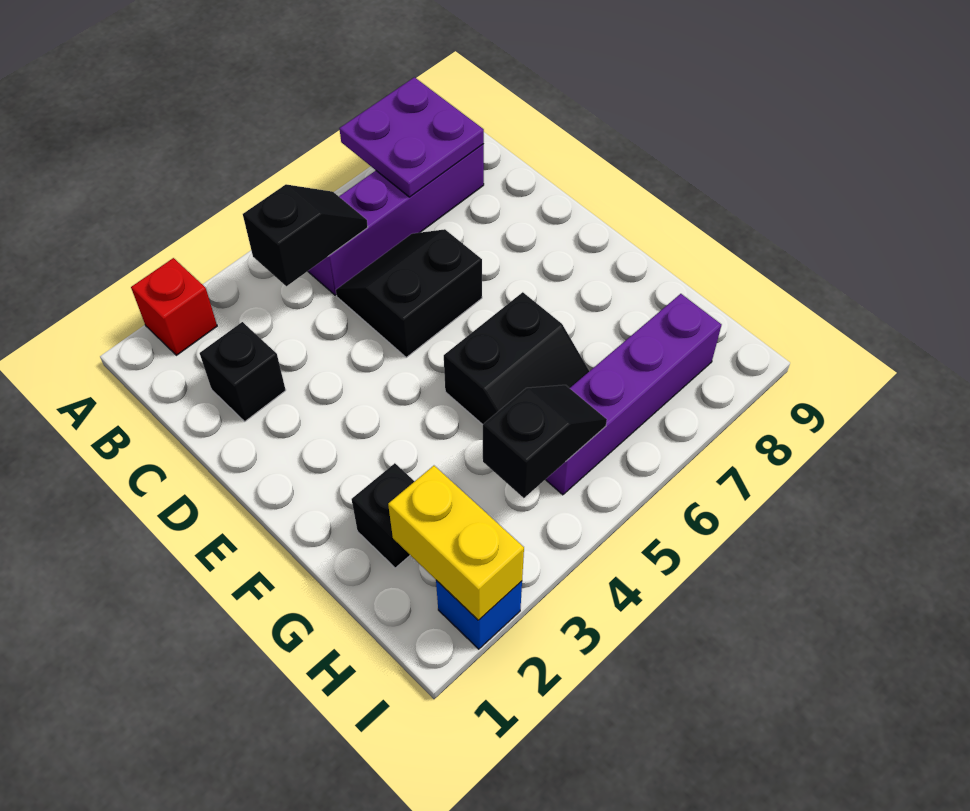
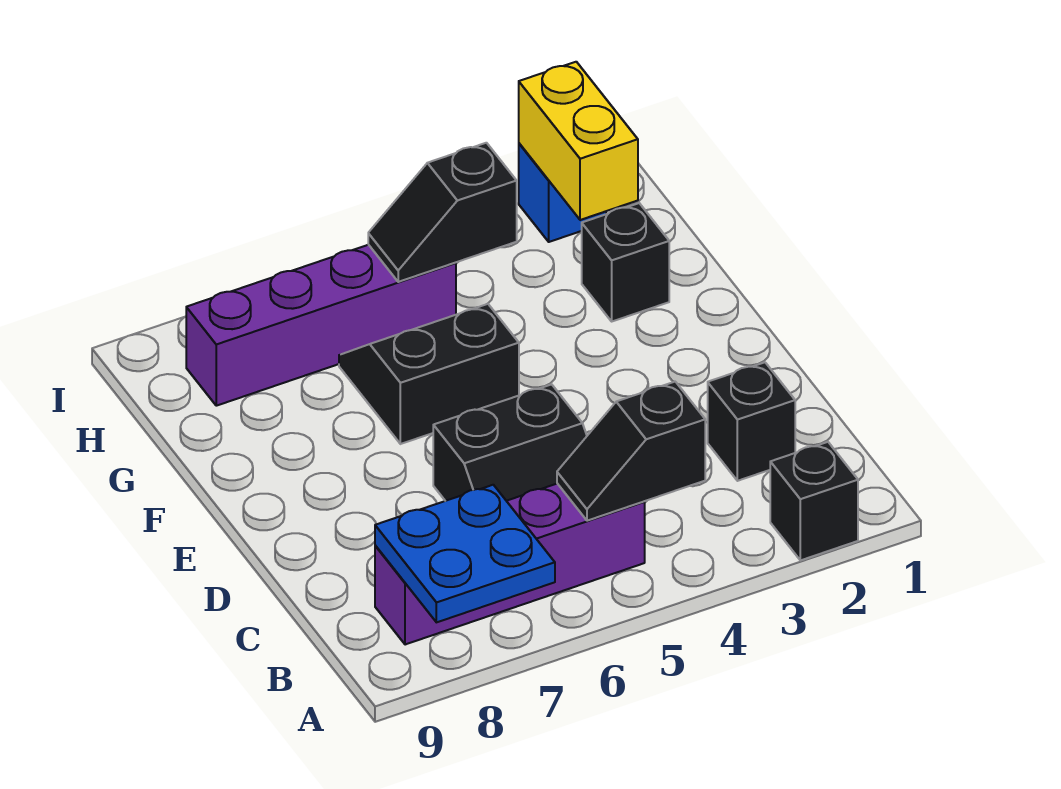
red 1x1 brick [131,258,217,355] -> black 1x1 brick [770,442,858,560]
purple 2x2 plate [339,77,484,197] -> blue 2x2 plate [375,485,555,622]

